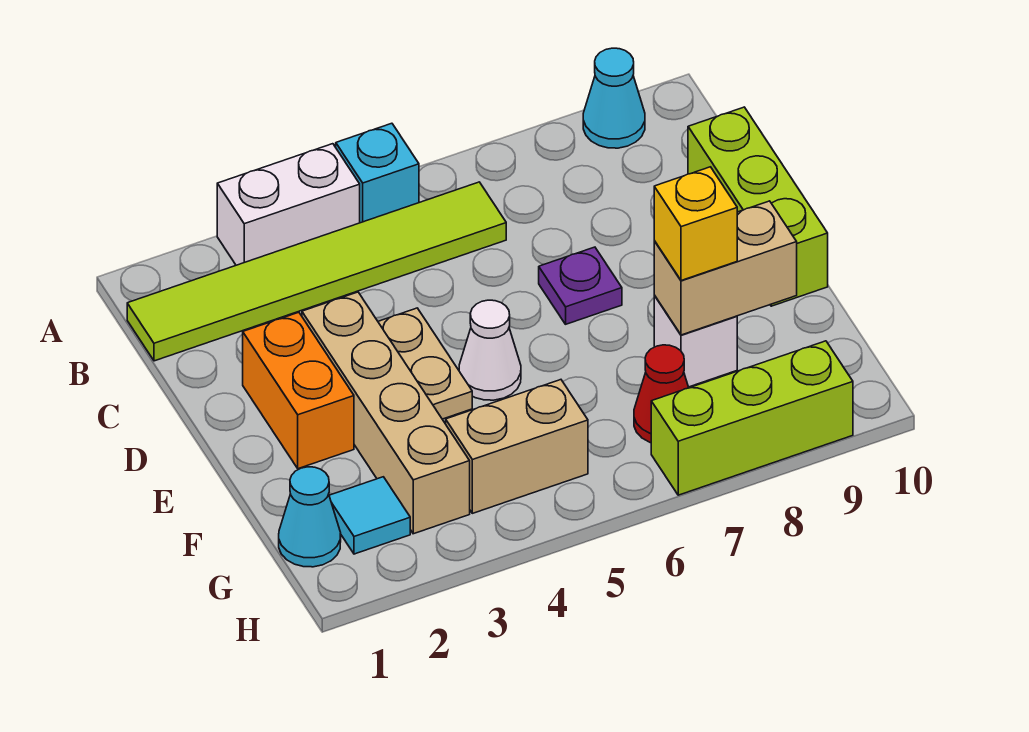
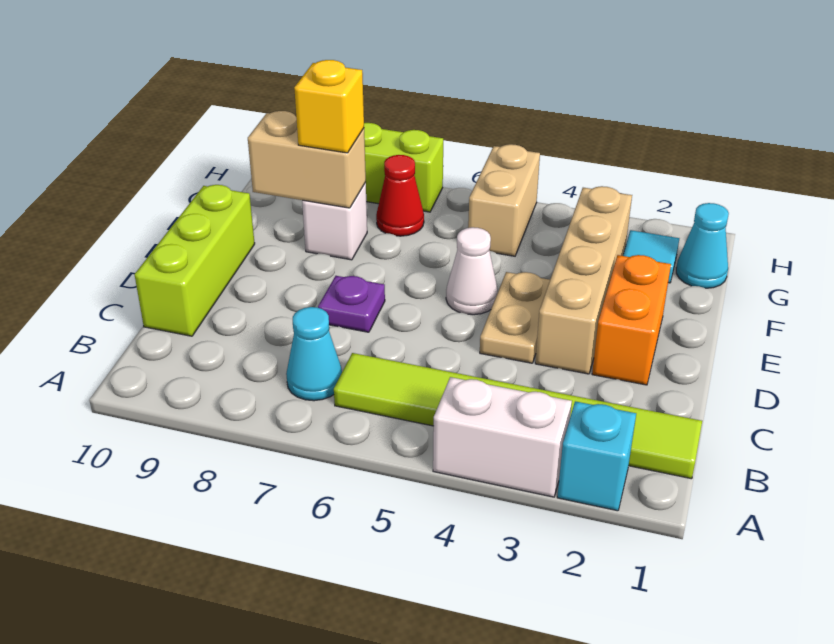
cyan 1x1 brick [336,123,419,223] -> cyan 1x1 brick moved to [557,401,636,511]
cyan 1x1 cone [583,48,645,148] -> cyan 1x1 cone moved to [286,307,342,401]
tan 1x2 brick [446,380,588,513] -> tan 1x2 brick turned to [468,144,540,256]

